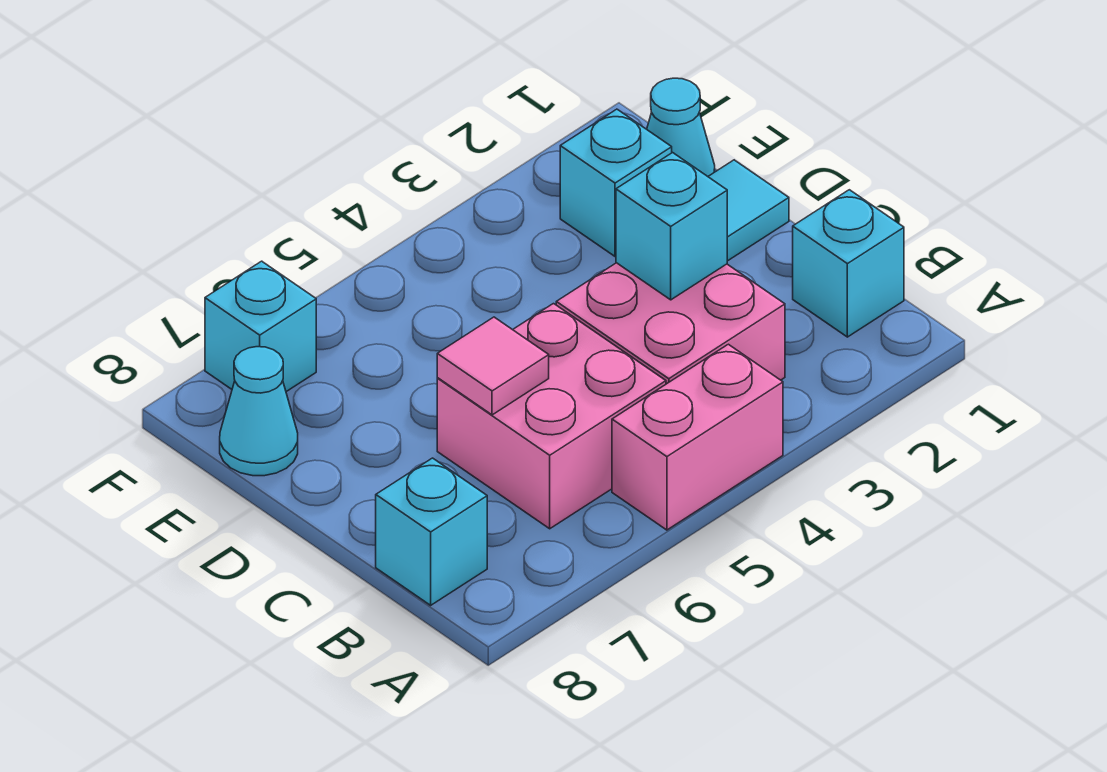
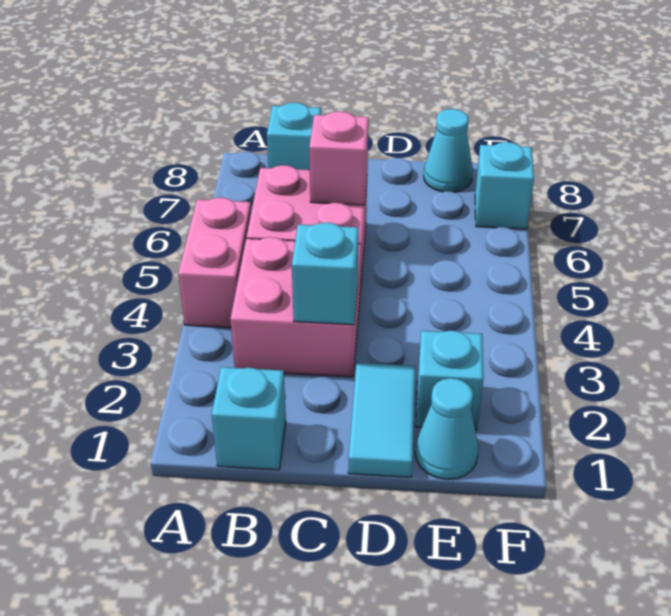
pink 1x1 tile [437,317,549,415] -> pink 1x1 brick [309,111,369,205]

